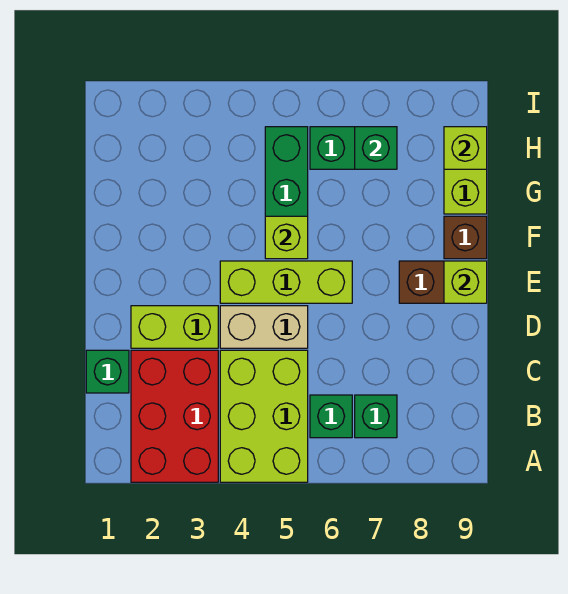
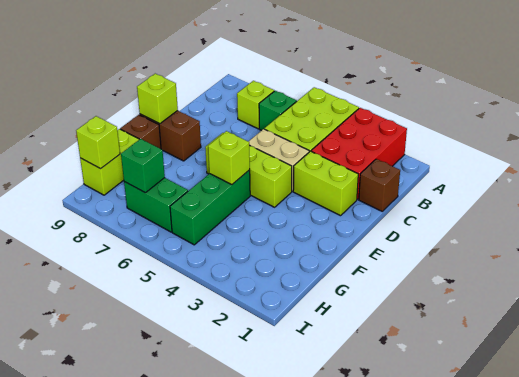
green 1x1 brick [355,395,397,438] -> lime 1x1 brick [237,81,274,129]
green 1x1 brick [86,350,129,393] -> brown 1x1 brick [359,159,400,211]

